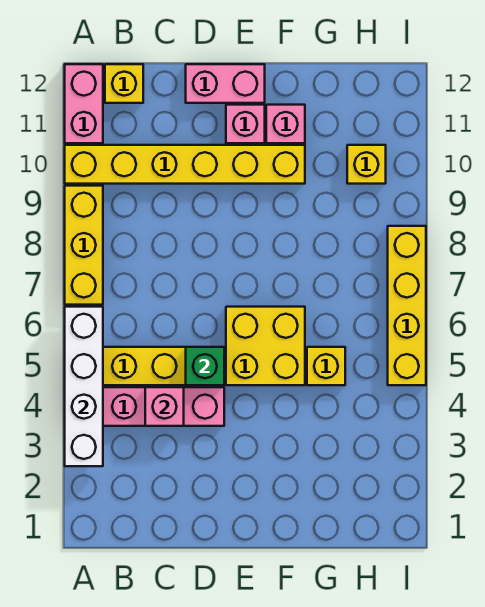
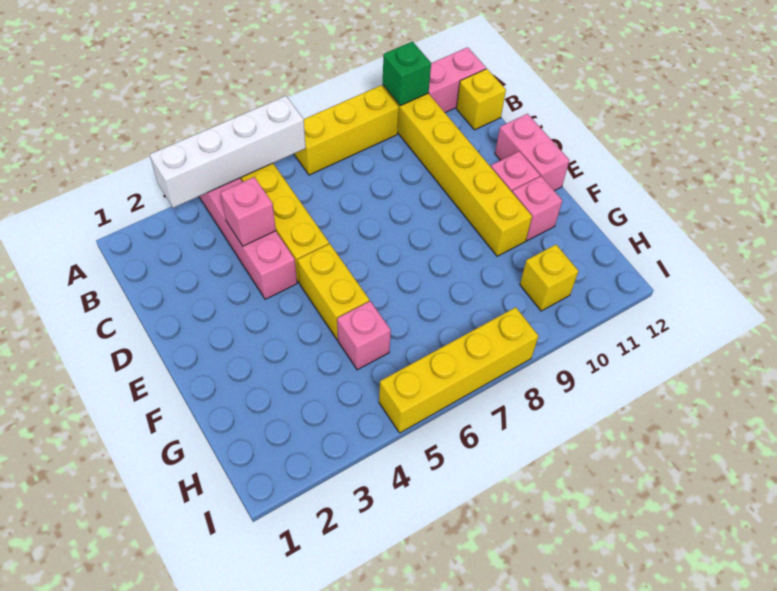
green 1x1 brick [186,347,224,385] -> green 1x1 brick moved to [383,42,431,106]
yellow 2x2 brick [226,307,305,385] -> yellow 1x2 brick [297,244,369,340]
yellow 1x1 brick [307,347,345,385] -> pink 1x1 brick [337,301,391,370]

